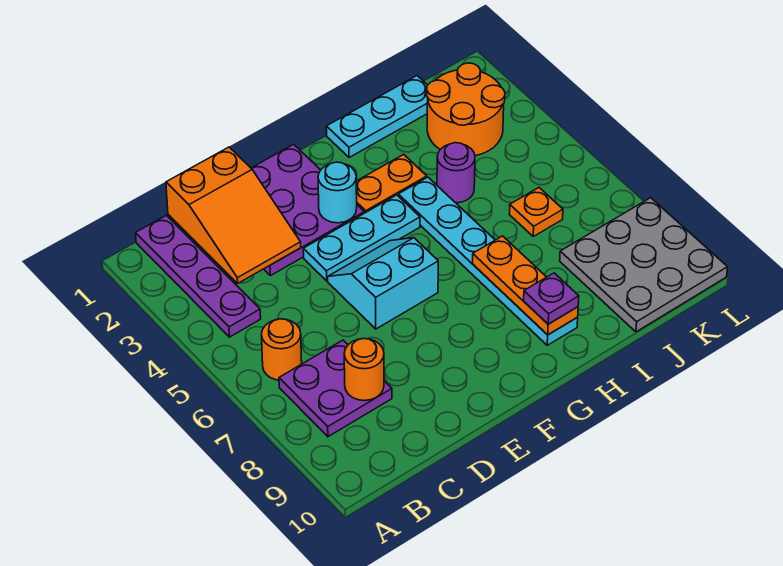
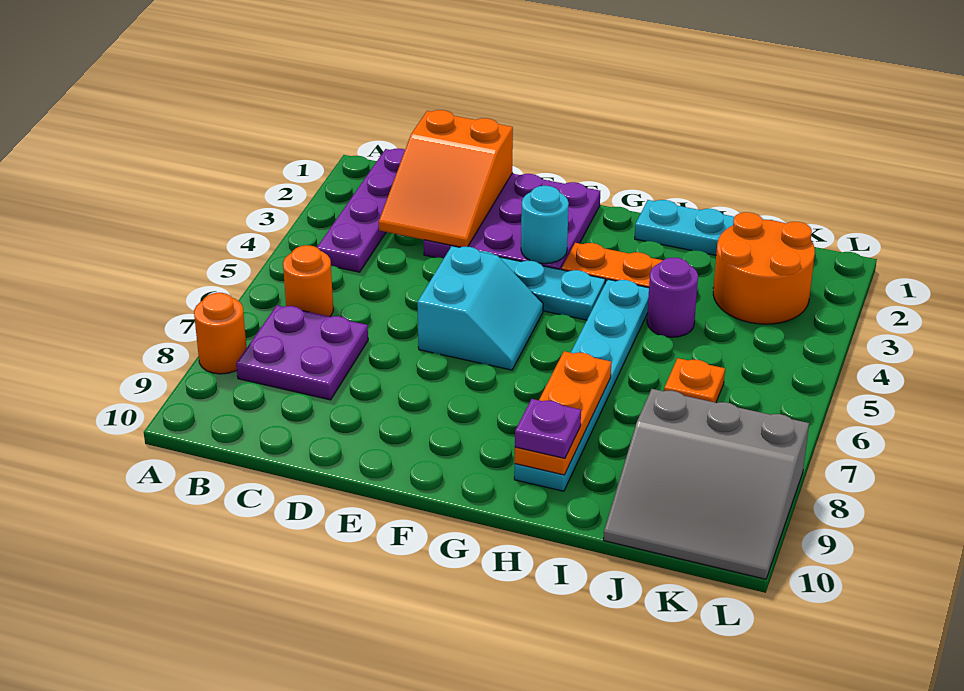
orange 1x1 round brick [344,339,384,401] -> orange 1x1 round brick moved to [194,293,247,374]
cyan 2x2 slope [328,238,438,329] -> cyan 2x2 slope turned to [417,246,543,370]
grey 3x3 plate [560,198,728,332] -> grey 3x3 slope [603,389,809,579]

